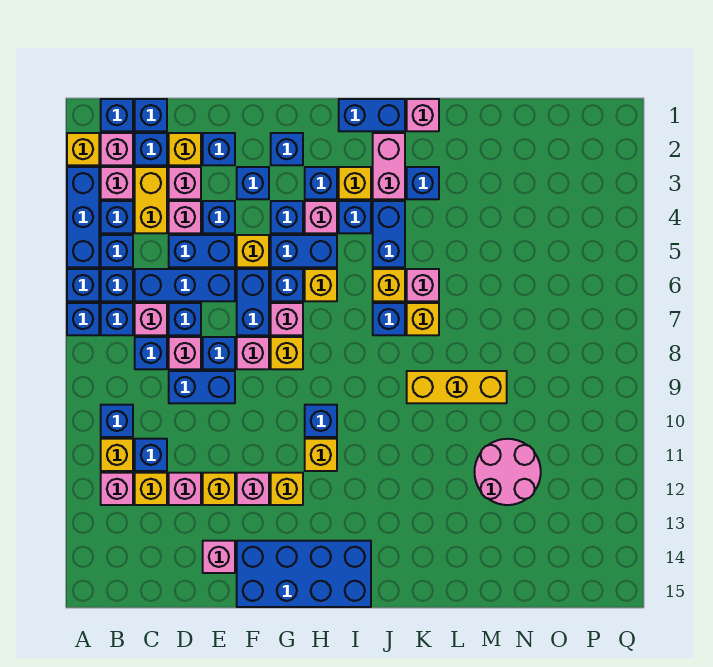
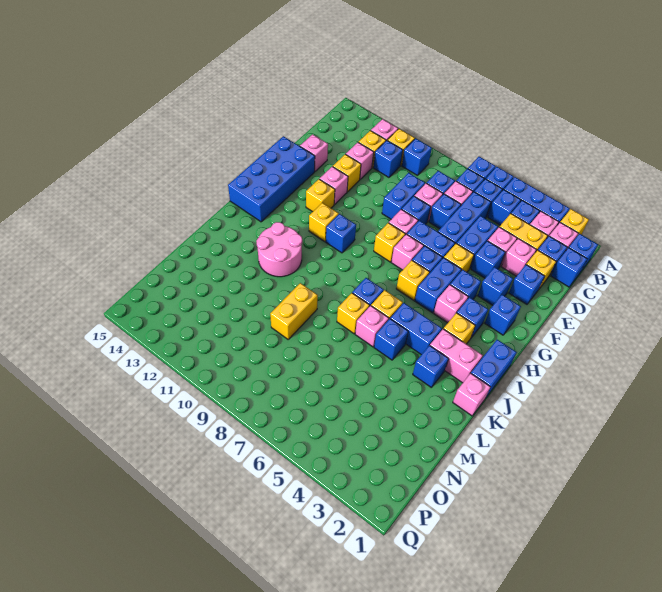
blue 1x1 brick [339,201,371,233] -> blue 1x1 brick moved to [374,319,408,360]
yellow 1x3 brick [407,371,507,403] -> yellow 1x2 brick [270,283,318,339]
pink 2x2 round brick [475,439,541,505] -> pink 2x2 round brick moved to [256,222,302,277]

